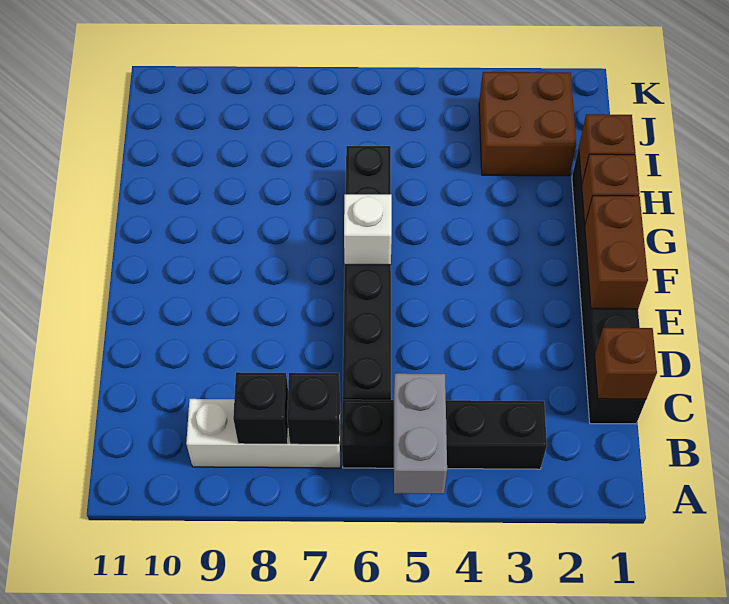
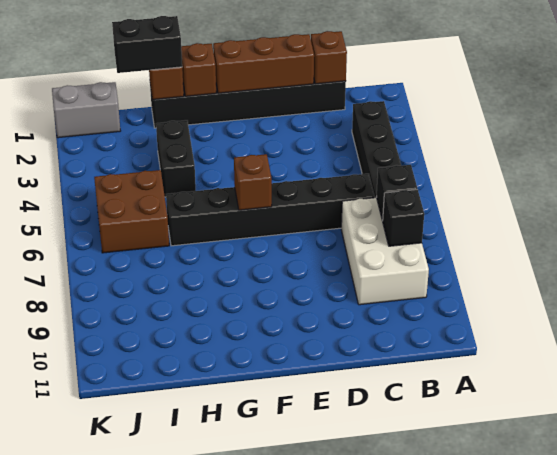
grey 1x2 brick [394,373,447,494] -> grey 1x2 brick moved to [52,82,120,138]
white 1x3 brick [186,399,341,468] -> white 2x3 brick [341,198,429,305]
brown 1x2 brick [585,196,648,309] -> brown 1x3 brick [213,34,314,93]
white 1x1 brick [344,194,392,265] -> brown 1x1 brick [234,154,272,210]
none -> black 1x2 brick [112,16,182,73]
none -> black 1x2 brick [156,120,196,197]
brown 2x2 brick [479,72,576,176] -> brown 2x2 brick moved to [94,170,169,253]

